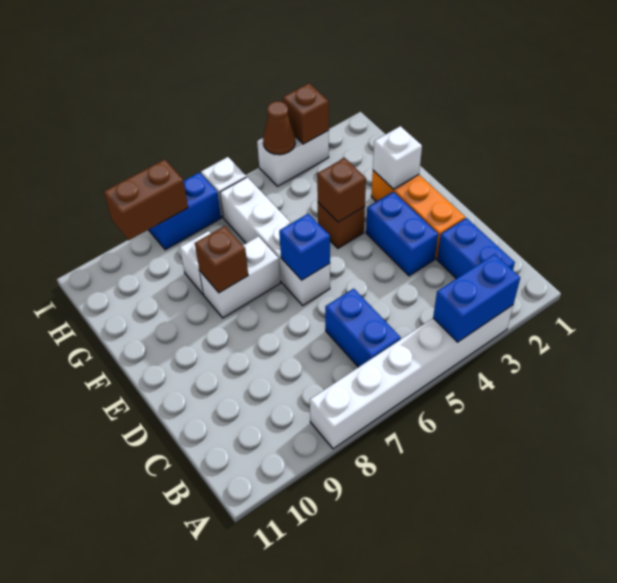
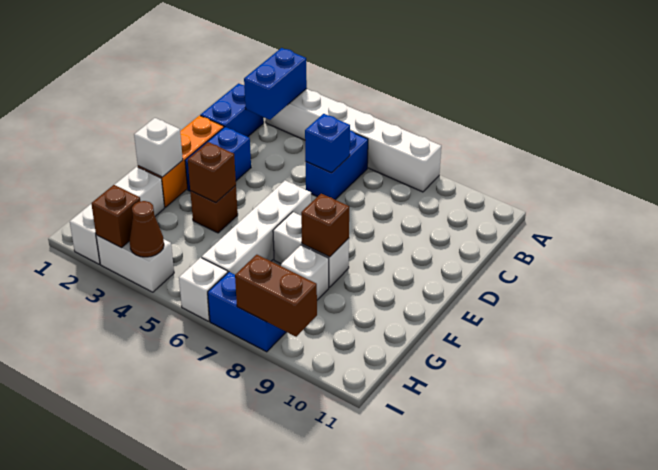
blue 1x2 brick [433,254,520,342] -> blue 1x2 brick turned to [244,48,307,120]
blue 1x1 brick [279,214,330,280] -> blue 1x1 brick moved to [305,114,350,173]
none -> white 1x3 brick [70,167,165,264]

